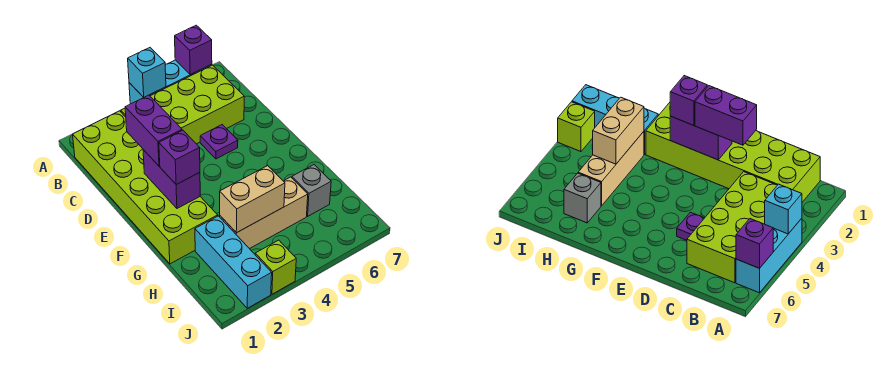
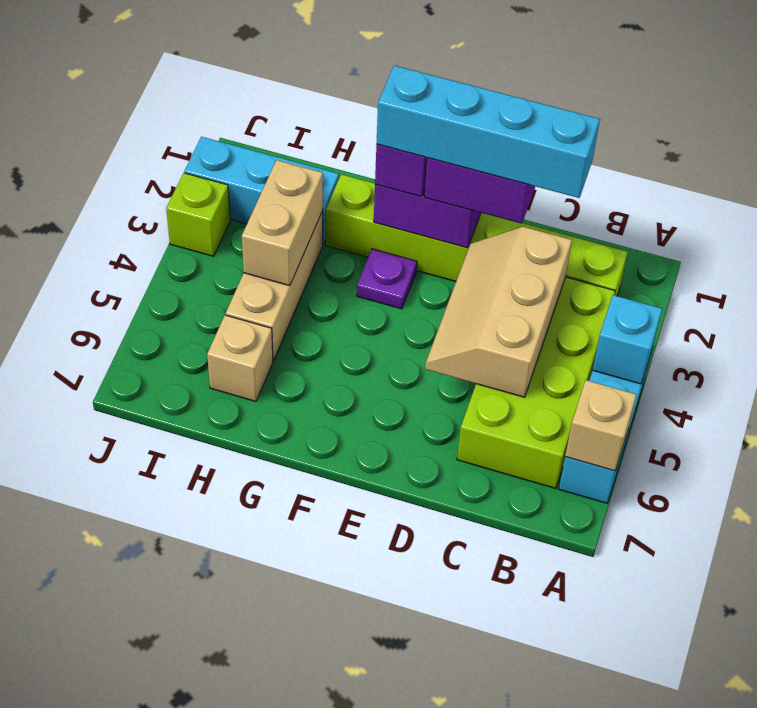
purple 1x1 brick [175,25,212,75] -> tan 1x1 brick [565,380,636,471]
lime 2x6 brick [73,111,218,264] -> lime 1x6 brick [325,174,627,296]
none -> cyan 1x4 brick [377,66,600,198]
none -> tan 2x3 slope [425,227,572,397]
purple 1x1 plate [200,125,238,159] -> purple 1x1 plate moved to [357,249,417,309]
grey 1x1 brick [292,165,331,216] -> tan 1x1 brick [207,315,273,401]

